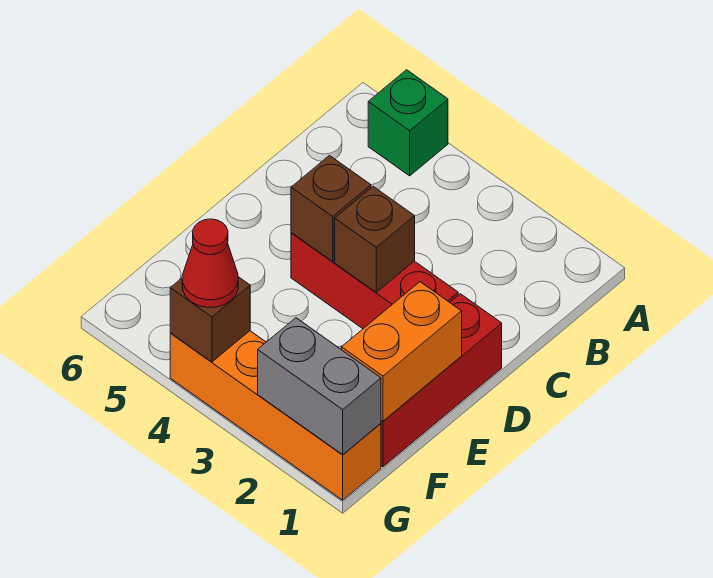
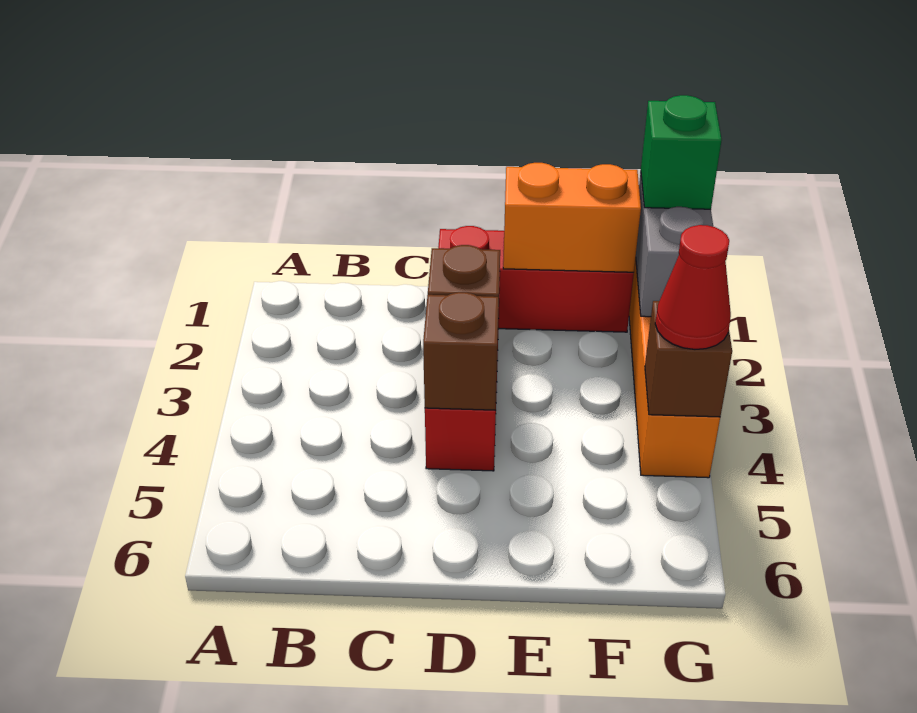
green 1x1 brick [368,70,448,176] -> green 1x1 brick moved to [641,95,722,209]

